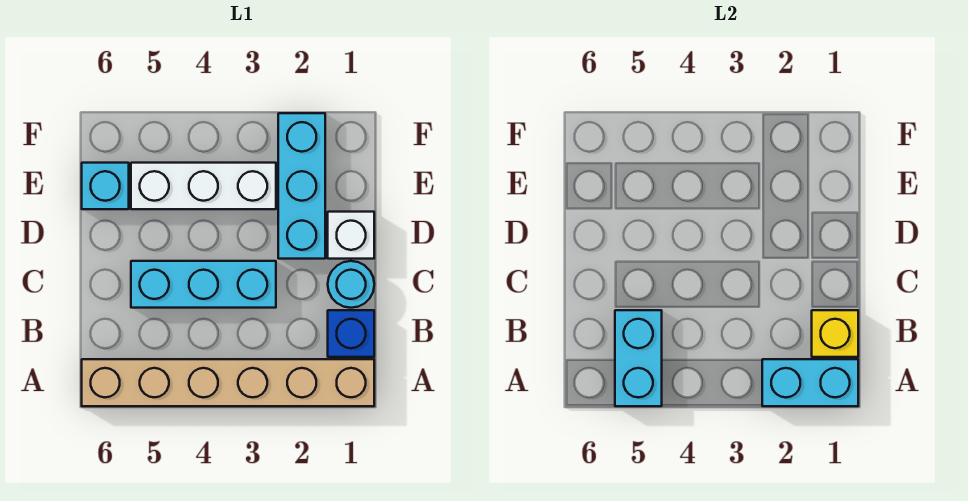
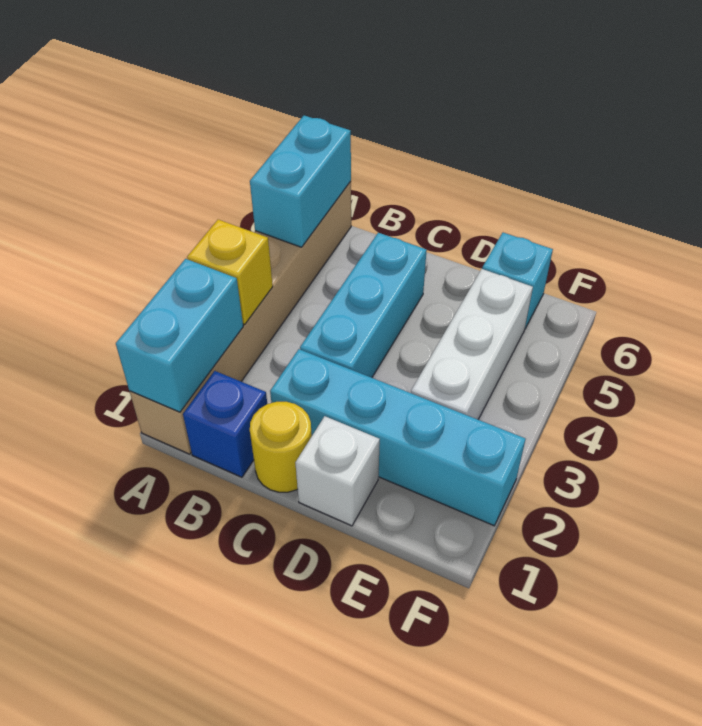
cyan 1x2 brick [615,310,662,406] -> cyan 1x2 brick turned to [250,116,351,247]
yellow 1x1 brick [812,310,858,357] -> yellow 1x1 brick moved to [187,220,273,324]
cyan 1x1 round brick [328,261,374,308] -> yellow 1x1 round brick [250,402,312,492]
cyan 1x3 brick [278,113,325,259] -> cyan 1x4 brick [270,349,525,526]

